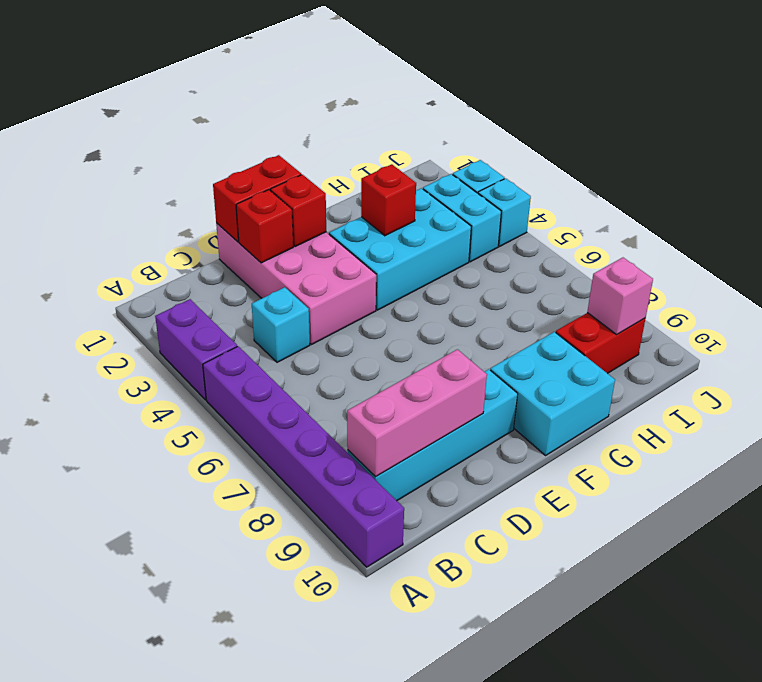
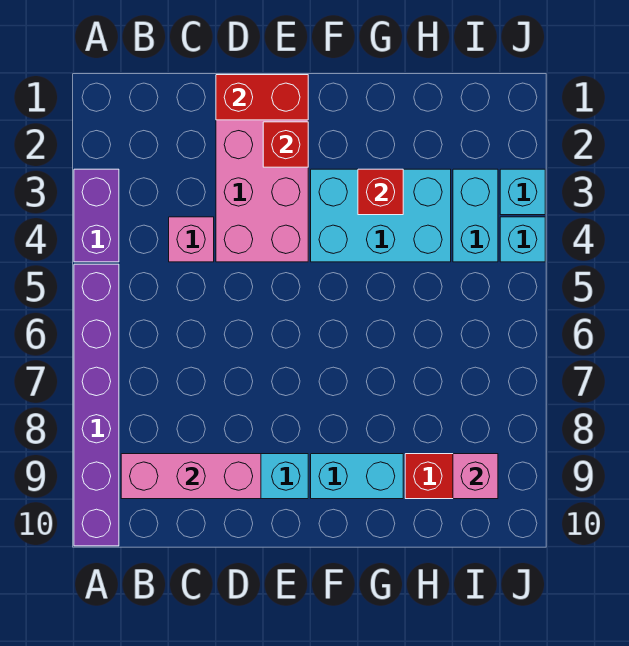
cyan 1x1 brick [252,287,310,362] -> pink 1x1 brick [169,217,214,262]
red 1x1 brick [236,190,293,263] -> none
cyan 2x2 brick [490,332,615,455] -> cyan 1x2 brick [311,454,403,499]

